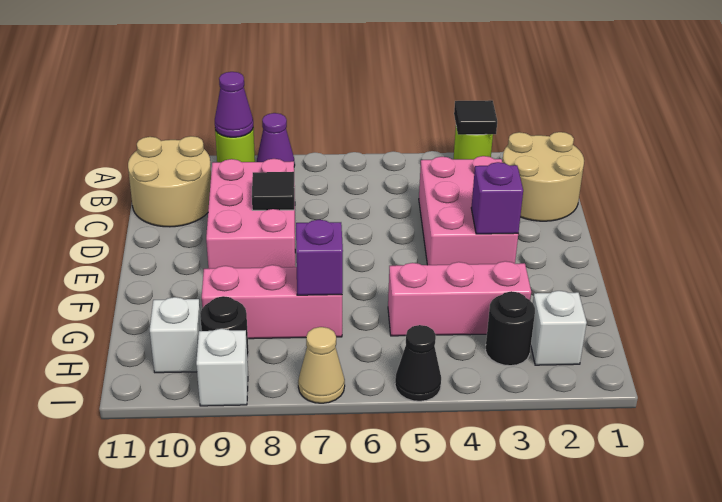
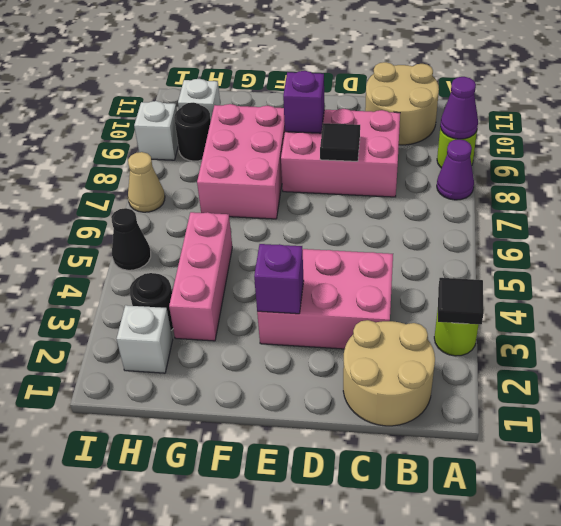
pink 1x3 brick [202,265,342,339] -> pink 2x3 brick [197,104,285,219]
purple 1x1 brick [296,220,343,295] -> purple 1x1 brick moved to [283,71,324,133]

